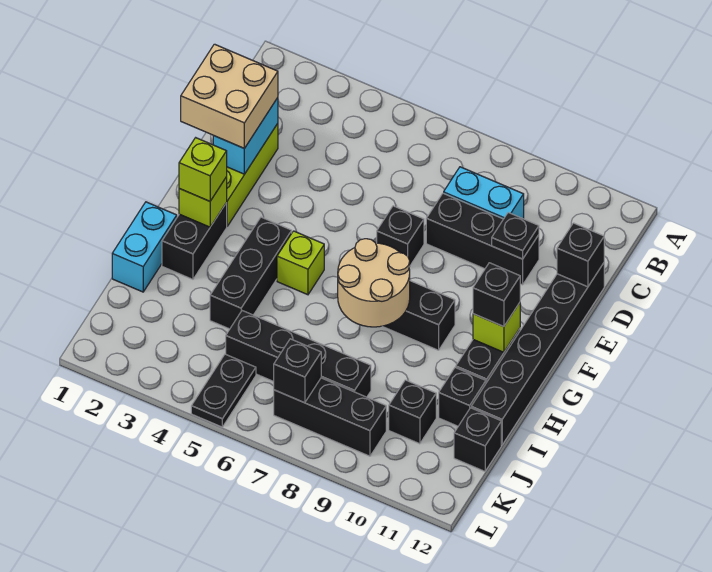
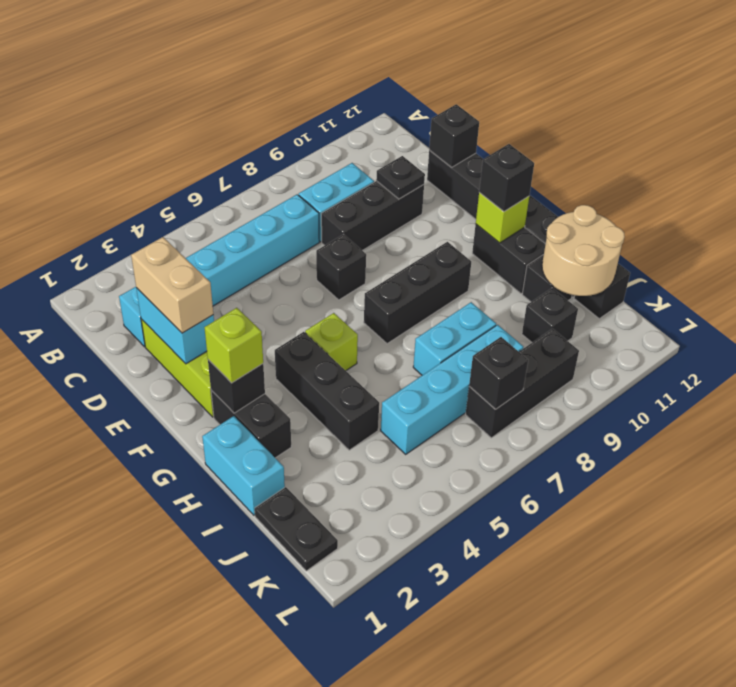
none -> cyan 1x6 brick [119,194,319,347]
tan 2x2 brick [181,44,278,148] -> tan 1x2 brick [131,237,213,333]
lime 1x1 brick [179,177,227,227] -> black 1x1 brick [208,360,265,413]
tan 2x2 round brick [338,239,410,327] -> tan 2x2 round brick moved to [542,205,625,296]
none -> cyan 1x2 brick [413,302,496,375]
black 1x4 brick [226,311,371,397] -> cyan 1x4 brick [381,325,523,454]
black 1x2 plate [191,354,256,427] -> black 1x2 plate moved to [255,487,338,571]

